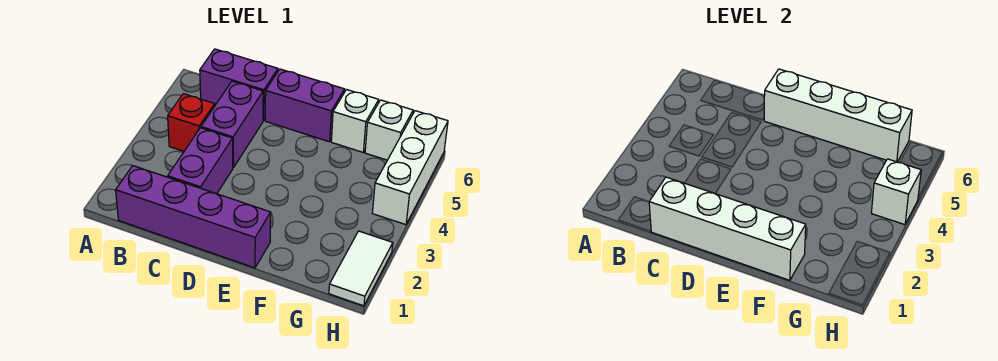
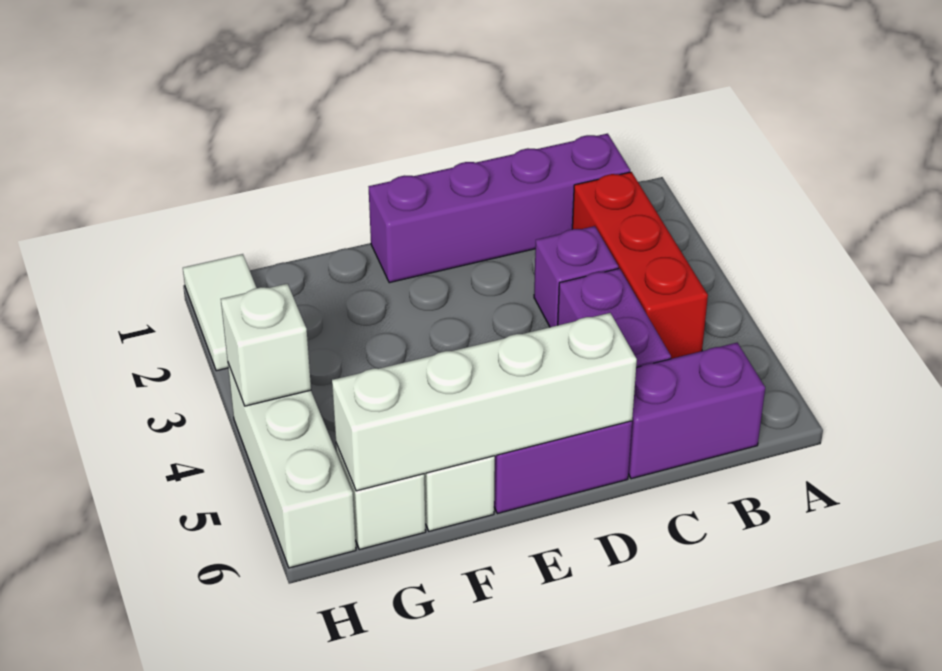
red 1x1 brick [168,94,215,151] -> red 1x3 brick [572,172,708,359]
white 1x4 brick [649,177,806,280] -> none
purple 1x2 brick [168,128,233,194] -> purple 1x1 brick [534,226,618,327]

